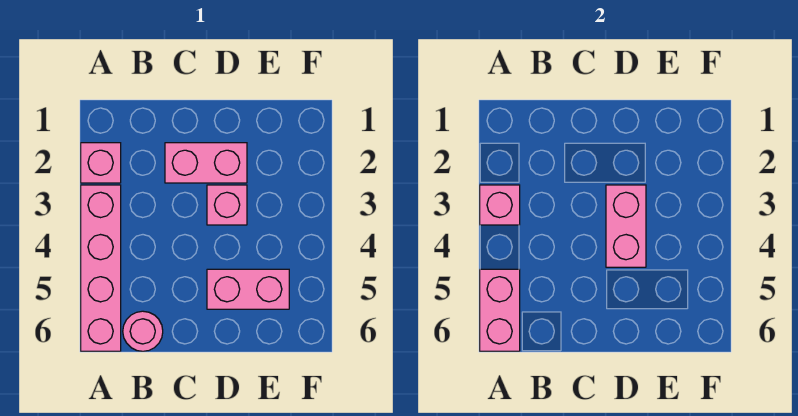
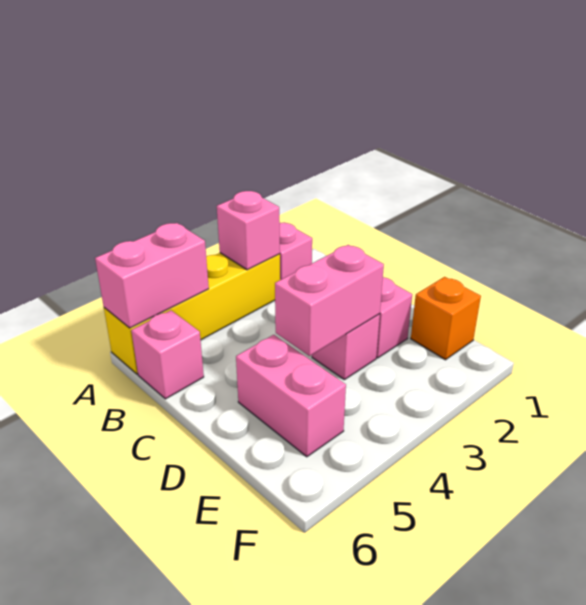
pink 1x4 brick [81,185,121,351] -> yellow 1x4 brick [104,253,280,374]
pink 1x1 round brick [123,311,163,351] -> pink 1x1 brick [131,310,204,399]
none -> orange 1x1 brick [411,277,481,360]

